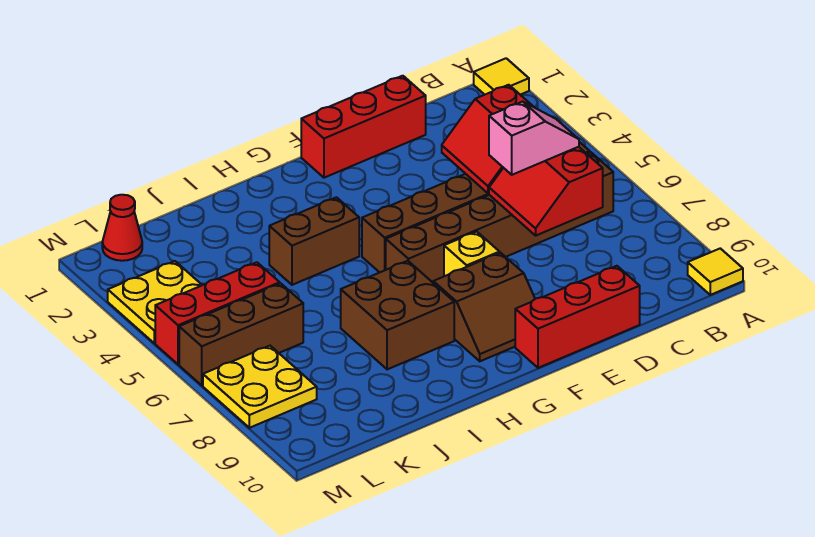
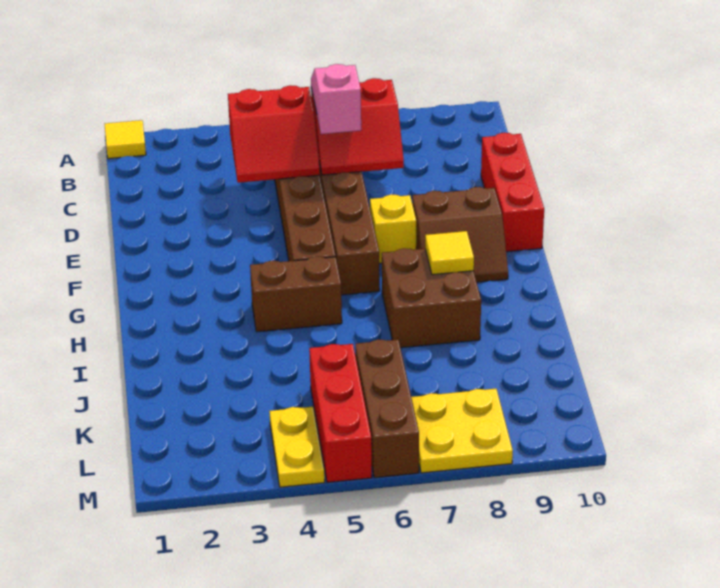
yellow 1x1 tile [688,248,743,295] -> yellow 1x1 tile moved to [425,231,474,275]
red 1x3 brick [301,76,426,178] -> none
brown 2x2 slope [433,253,535,361] -> brown 2x2 slope turned to [412,187,508,282]
brown 1x2 brick [269,197,359,285] -> brown 1x2 brick turned to [250,256,342,332]
red 1x1 cone [102,195,142,261] -> none
yellow 2x2 plate [108,261,202,343] -> yellow 1x2 plate [269,407,325,487]

